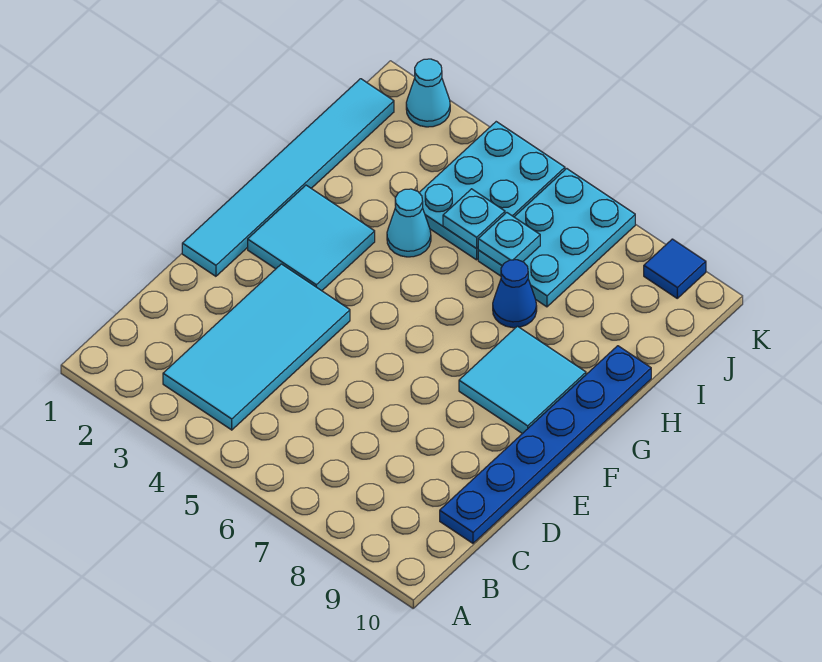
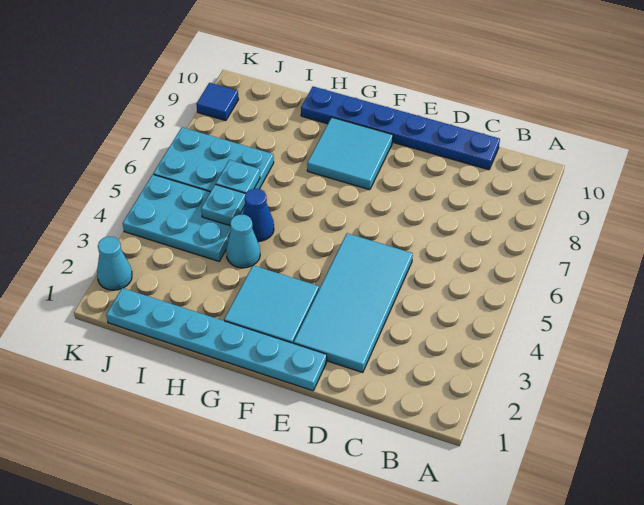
cyan 2x4 tile [163,264,350,430] -> cyan 2x4 tile turned to [294,233,413,373]
cyan 1x6 tile [182,79,394,276] -> cyan 1x6 plate [106,288,327,391]
blue 1x1 cone [493,260,537,328] -> blue 1x1 cone moved to [243,189,274,242]

